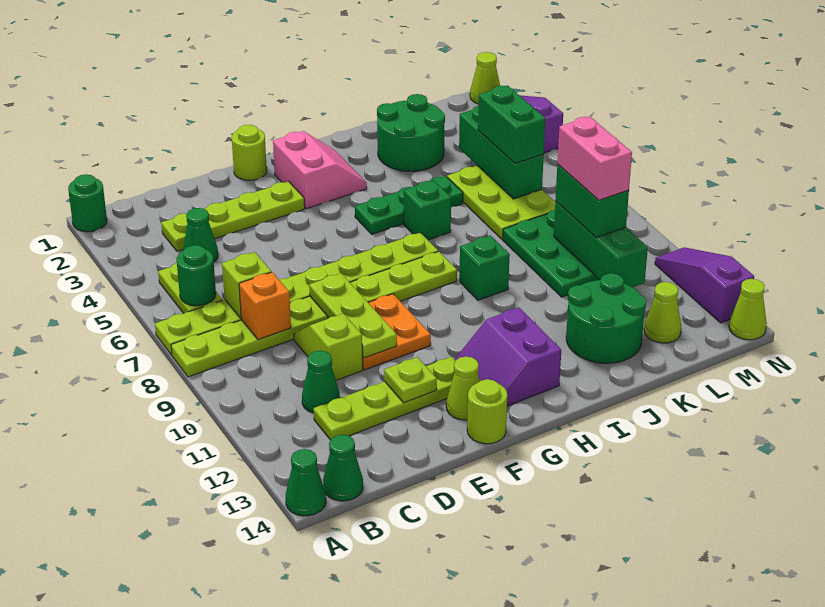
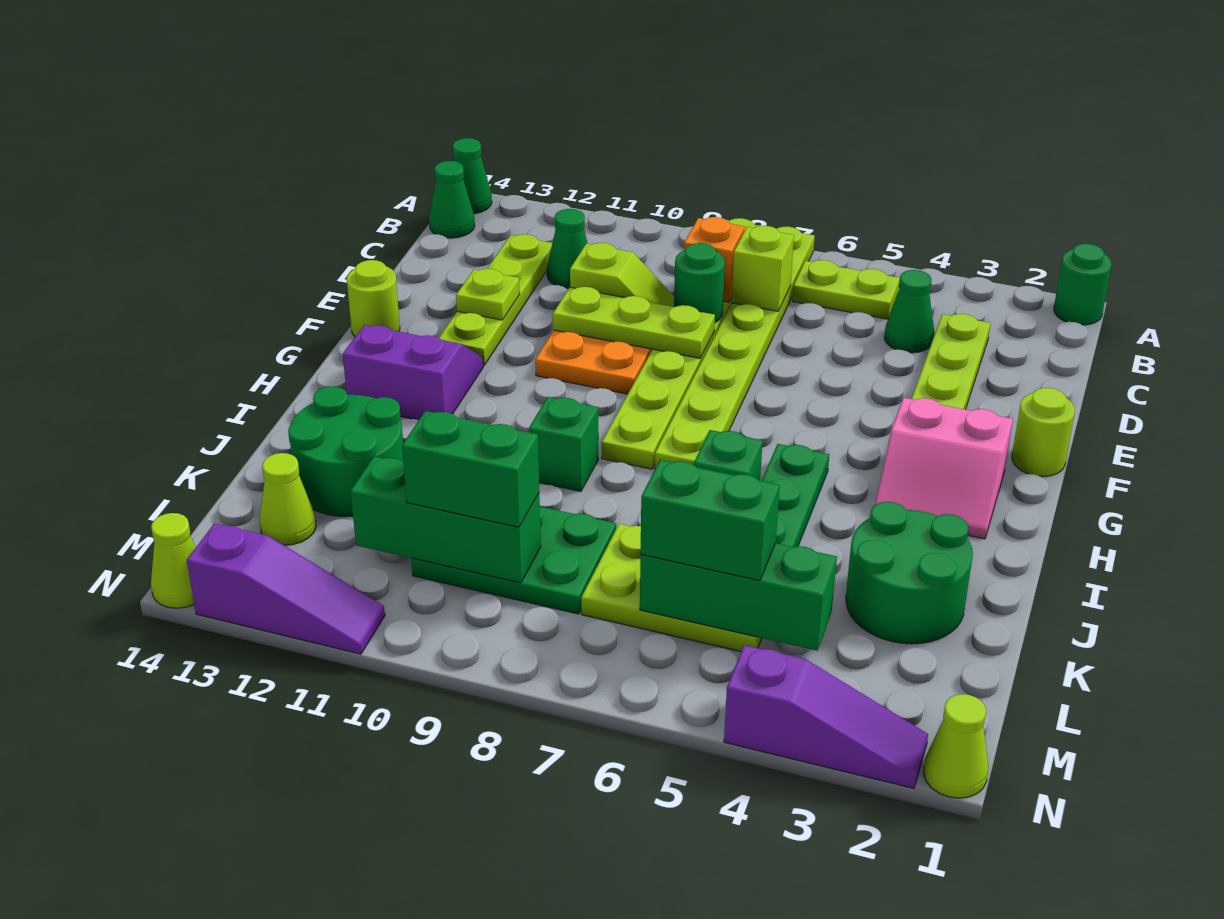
green 1x1 round brick [177,245,216,306] -> green 1x1 round brick moved to [674,243,725,322]
lime 1x1 cone [446,357,480,420] -> none
pink 1x2 brick [557,116,632,200] -> none

